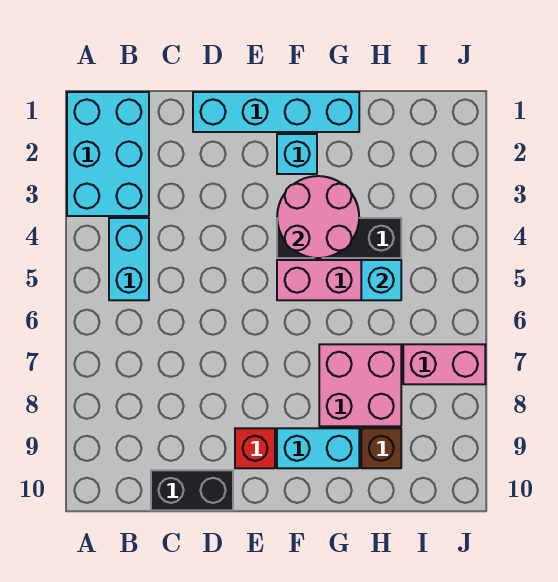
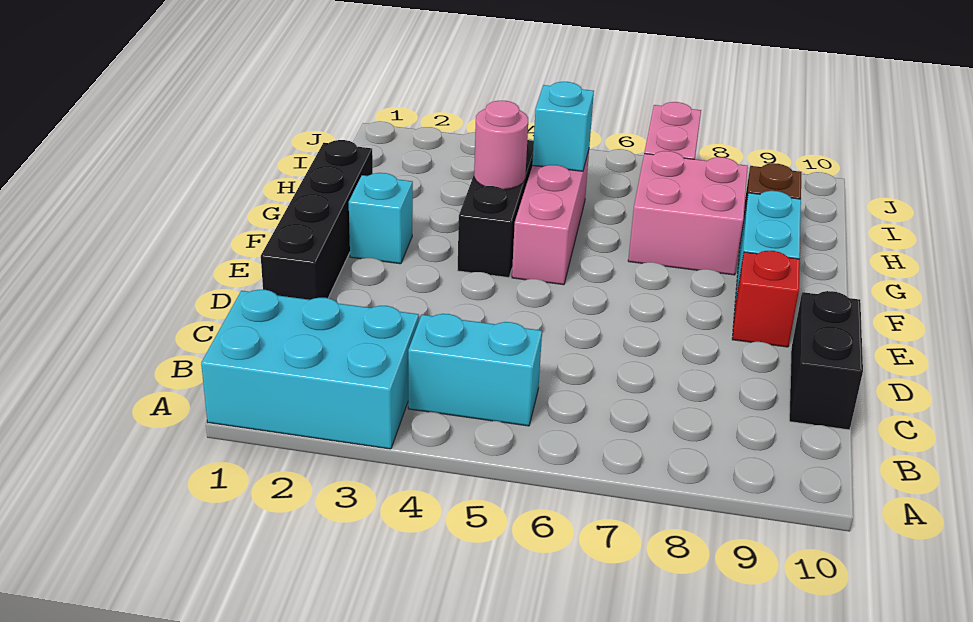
cyan 1x4 brick [193,92,359,132] -> black 1x4 brick [261,140,373,300]
pink 2x2 round brick [277,176,359,258] -> pink 1x1 round brick [474,101,528,189]

